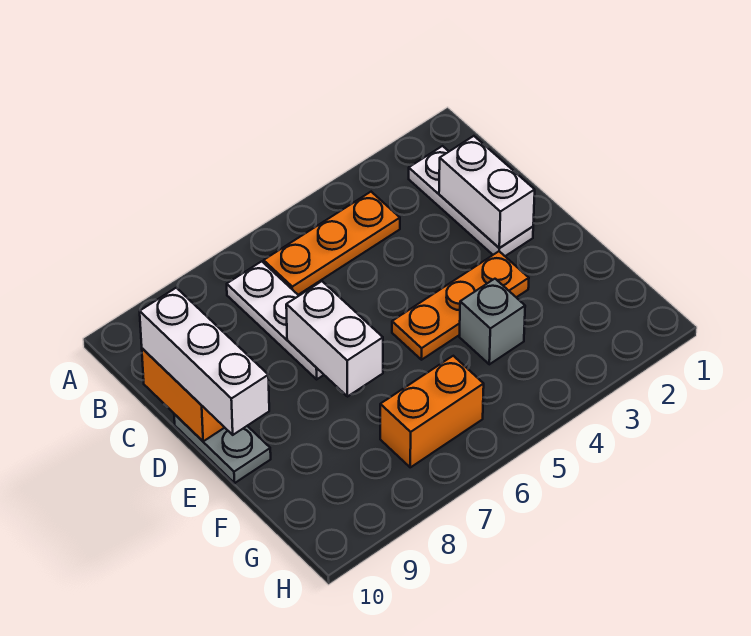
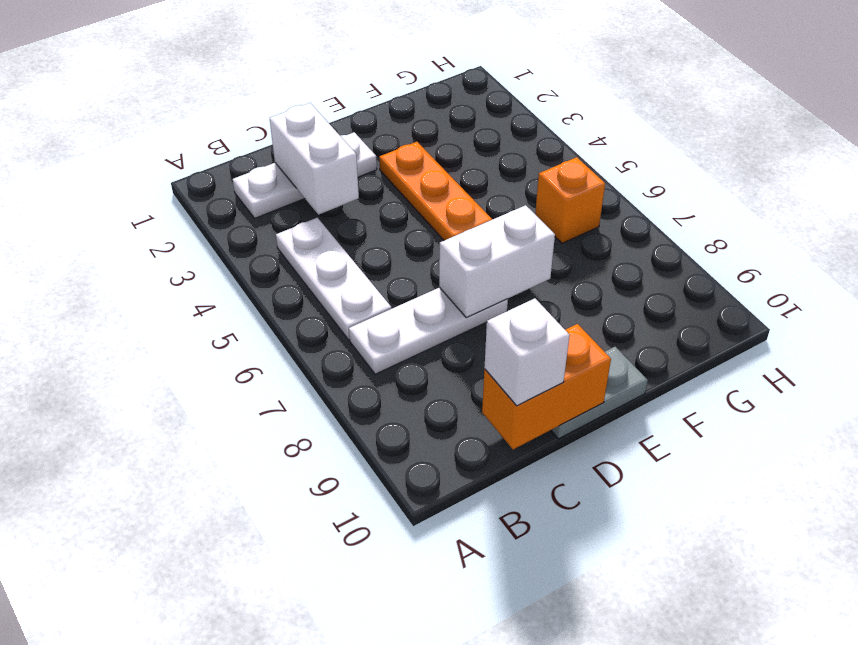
orange 1x3 plate [264,192,400,295] -> white 1x3 plate [276,218,391,340]
white 1x2 brick [439,136,535,248] -> white 1x2 brick turned to [270,103,359,215]
white 1x3 brick [140,288,269,435] -> white 1x1 brick [484,298,570,406]
grey 1x1 brick [459,279,525,364] -> none
orange 1x2 brick [380,356,484,467] -> orange 1x1 brick [535,157,605,243]

